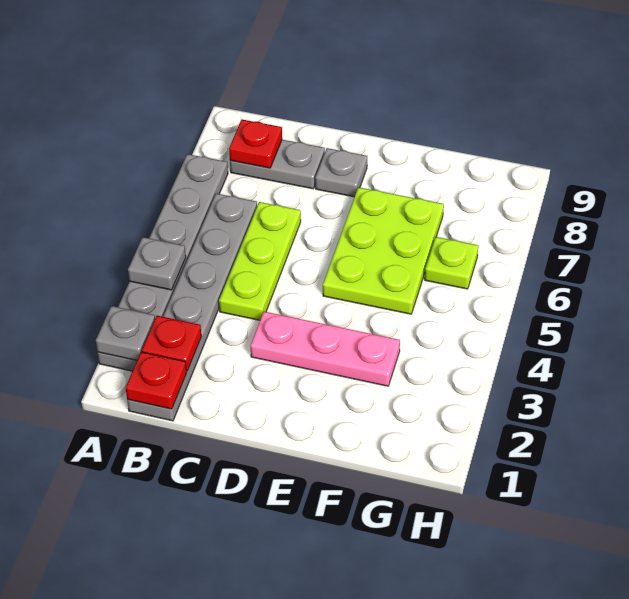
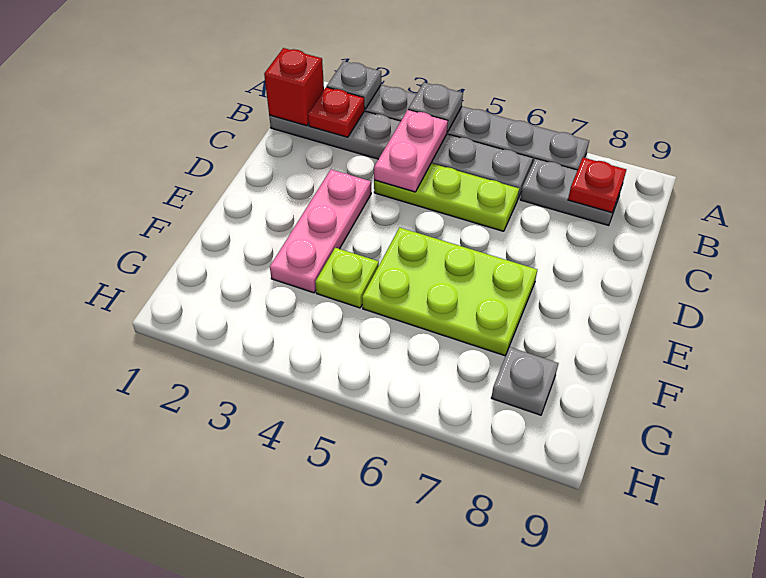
red 1x1 plate [126,352,186,409] -> red 1x1 brick [264,48,324,126]
none -> pink 1x2 plate [374,110,448,192]
grey 1x2 plate [230,140,325,189] -> grey 1x2 plate turned to [520,159,622,225]
grey 1x1 plate [315,148,367,197] -> grey 1x1 plate moved to [491,347,559,415]
lime 1x1 plate [425,237,478,289] -> lime 1x1 plate moved to [315,248,379,308]

